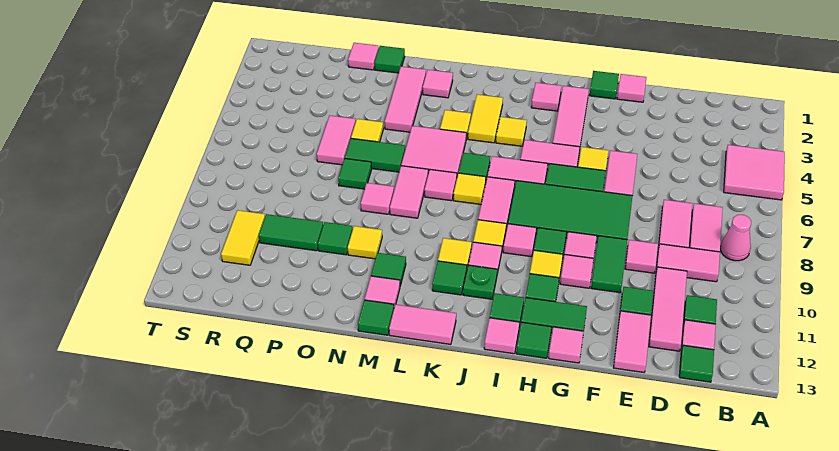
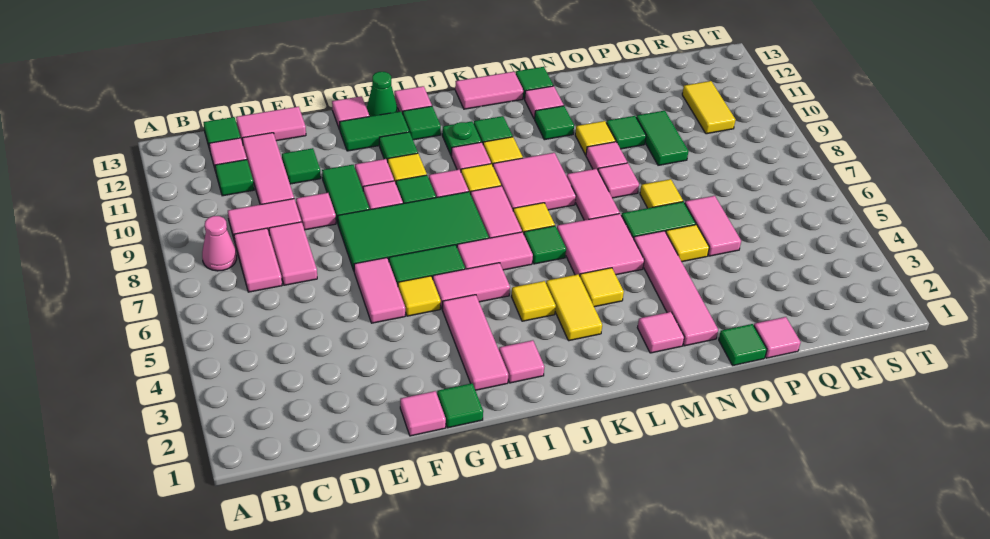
pink 2x2 tile [724,145,785,200] -> pink 2x2 tile moved to [493,153,576,210]
pink 1x2 tile [614,311,651,372] -> pink 1x2 tile turned to [236,107,306,144]
green 1x1 tile [516,322,551,358] -> green 1x1 cone [367,72,397,116]
pink 1x1 tile [424,170,457,201] -> pink 1x1 tile moved to [586,142,627,169]
pink 1x3 tile [385,66,426,132] -> pink 1x4 tile [634,231,718,346]
green 1x1 tile [338,159,372,189] -> yellow 1x1 tile [640,179,683,208]
green 1x2 tile [259,214,323,251] -> green 1x2 tile turned to [636,111,688,165]

